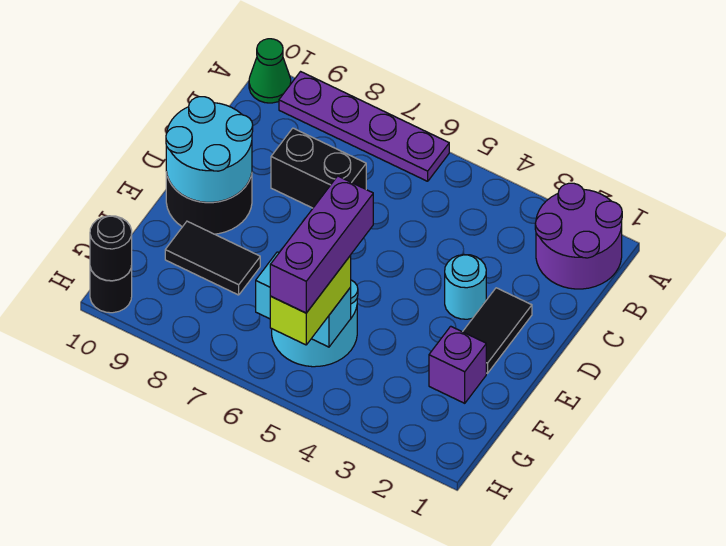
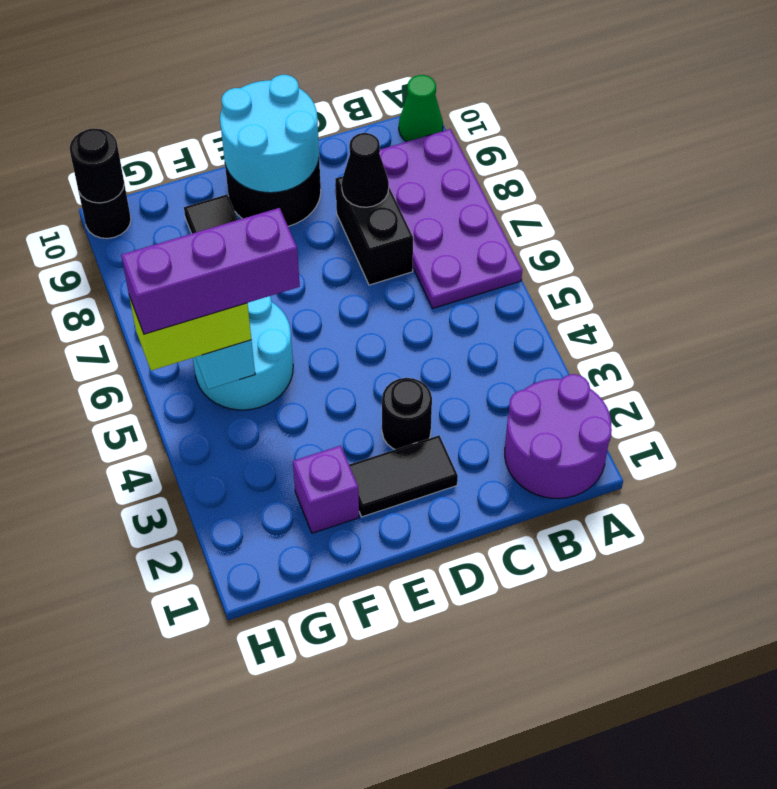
purple 1x4 plate [279,72,449,181] -> purple 2x4 plate [379,129,522,309]
none -> black 1x1 cone [342,133,389,207]
cyan 1x1 round brick [445,255,486,319] -> black 1x1 round brick [382,378,432,449]

